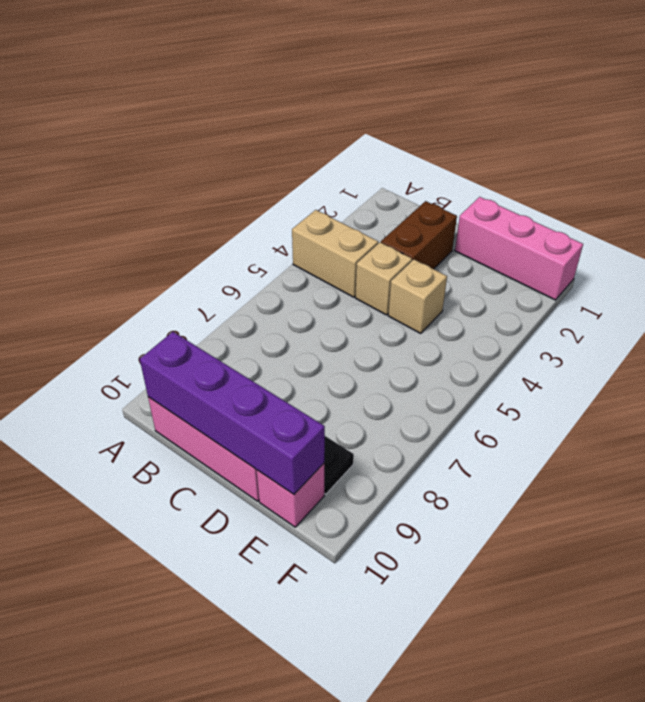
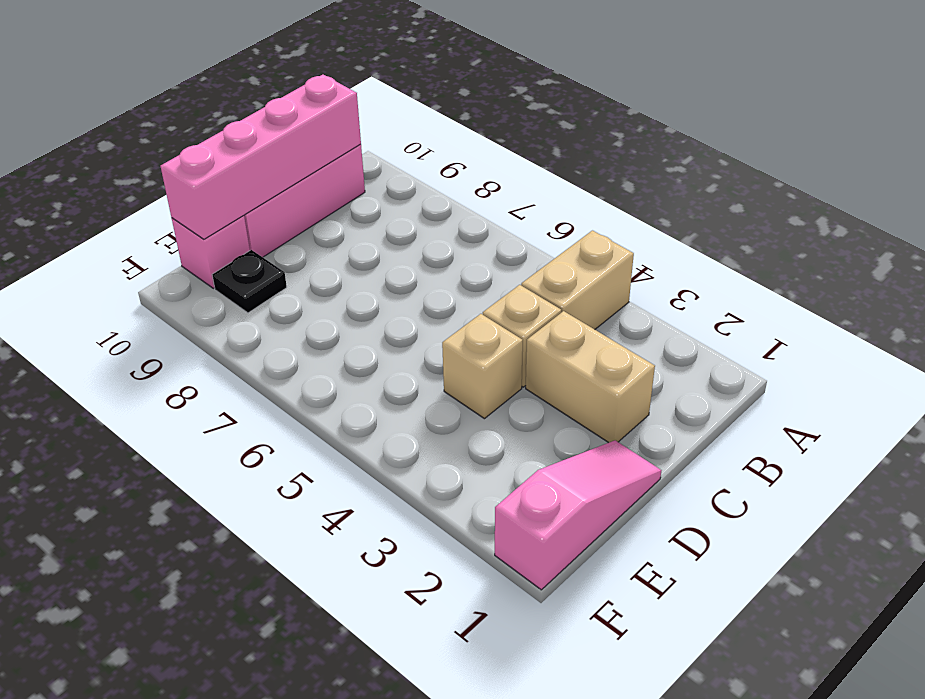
purple 1x4 brick [140,332,325,494] -> pink 1x4 brick [160,75,361,239]
brown 1x2 brick [381,201,457,269] -> tan 1x2 brick [526,311,655,443]
pink 1x3 brick [455,197,583,300] -> pink 1x3 slope [495,440,661,590]

